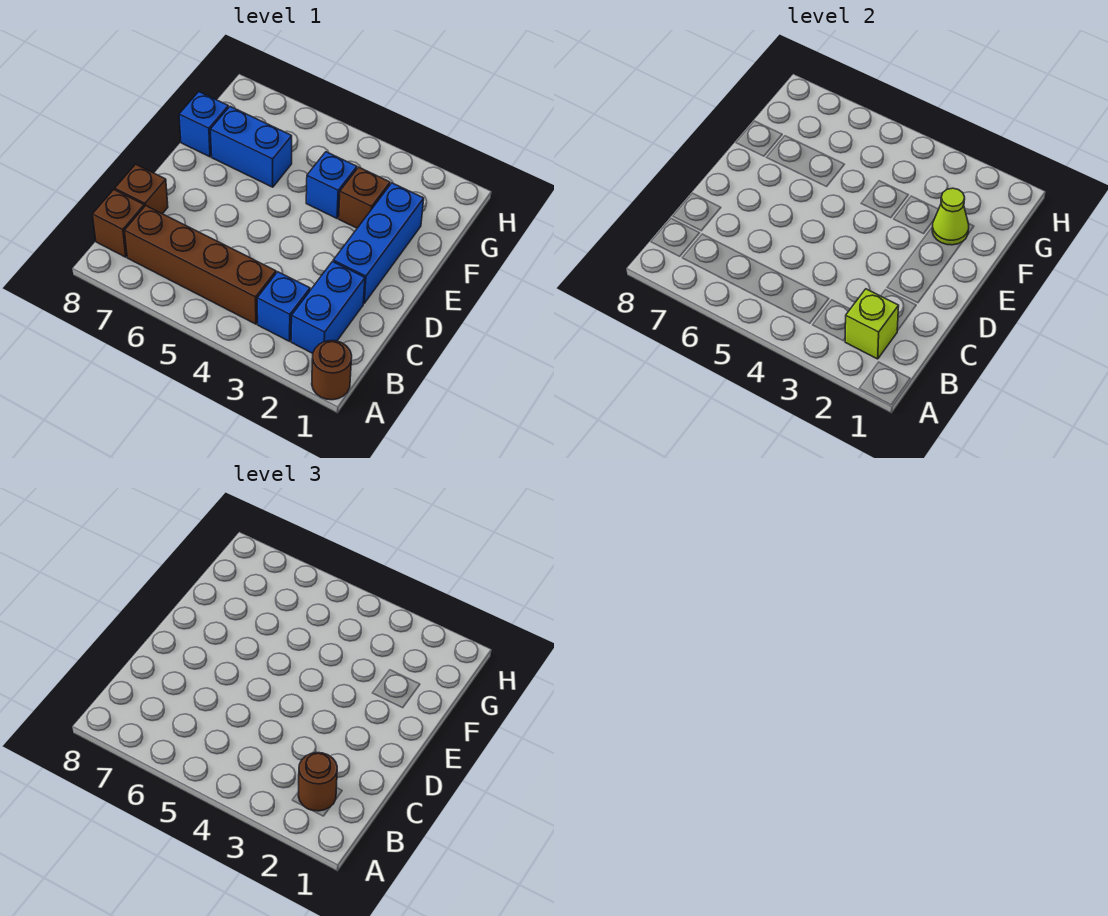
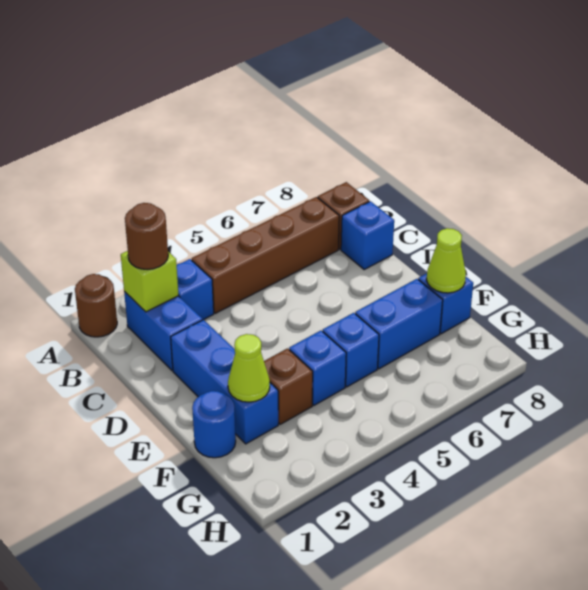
brown 1x1 brick [115,164,168,214] -> blue 1x1 brick [341,201,394,269]
none -> blue 1x1 round brick [192,391,236,458]
none -> blue 1x1 brick [323,313,379,387]
none -> lime 1x1 cone [427,228,466,293]

